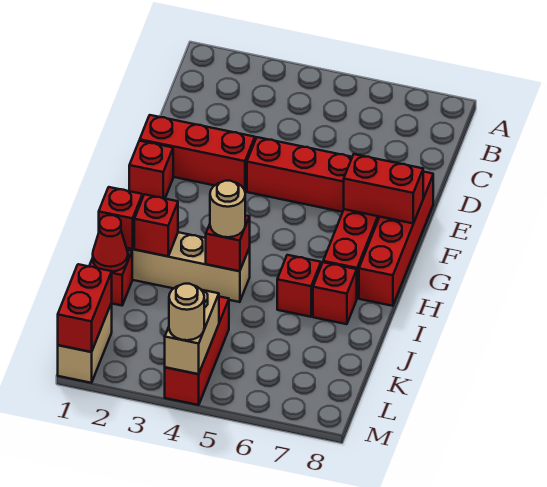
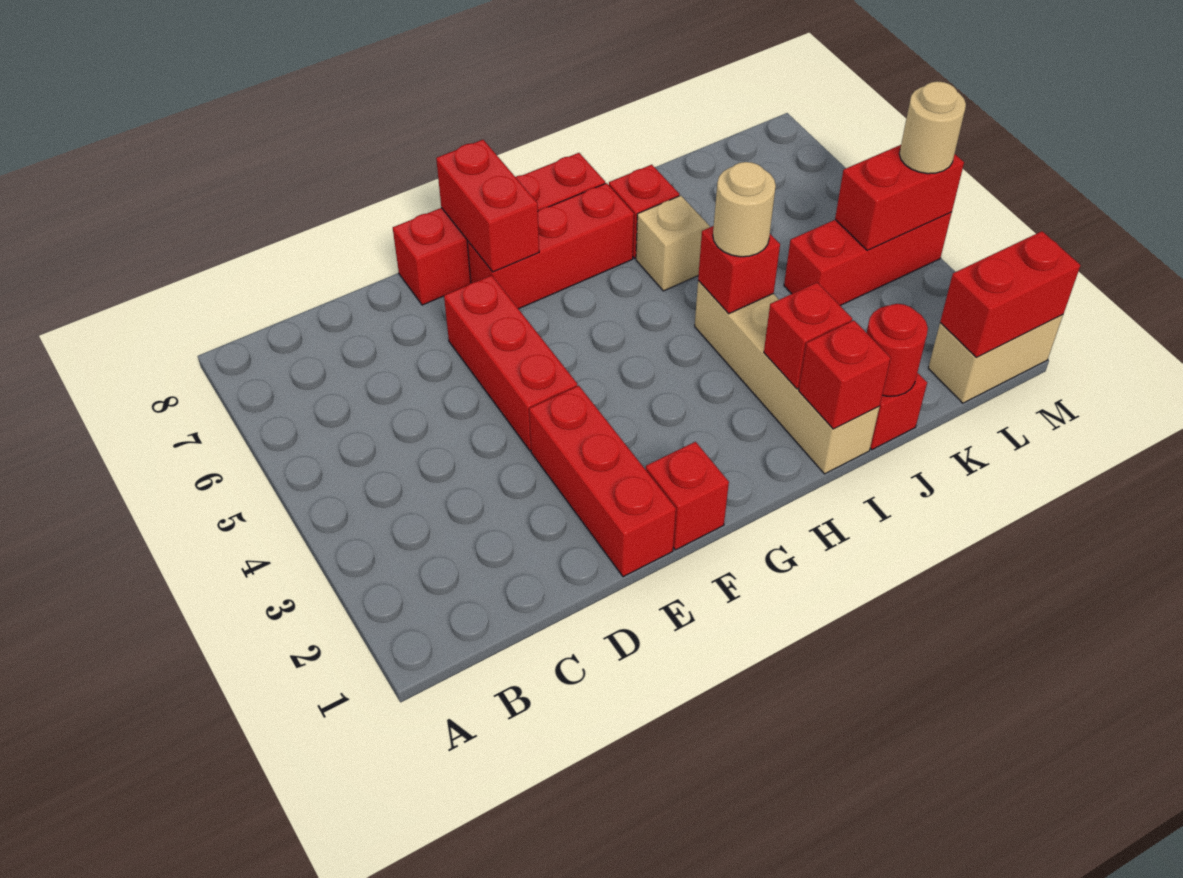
red 1x1 brick [277,255,321,317] -> tan 1x1 brick [636,196,710,291]
red 1x1 cone [93,215,128,272] -> red 1x1 round brick [867,304,928,396]
tan 1x2 brick [165,290,219,374] -> red 1x2 brick [835,145,964,250]

